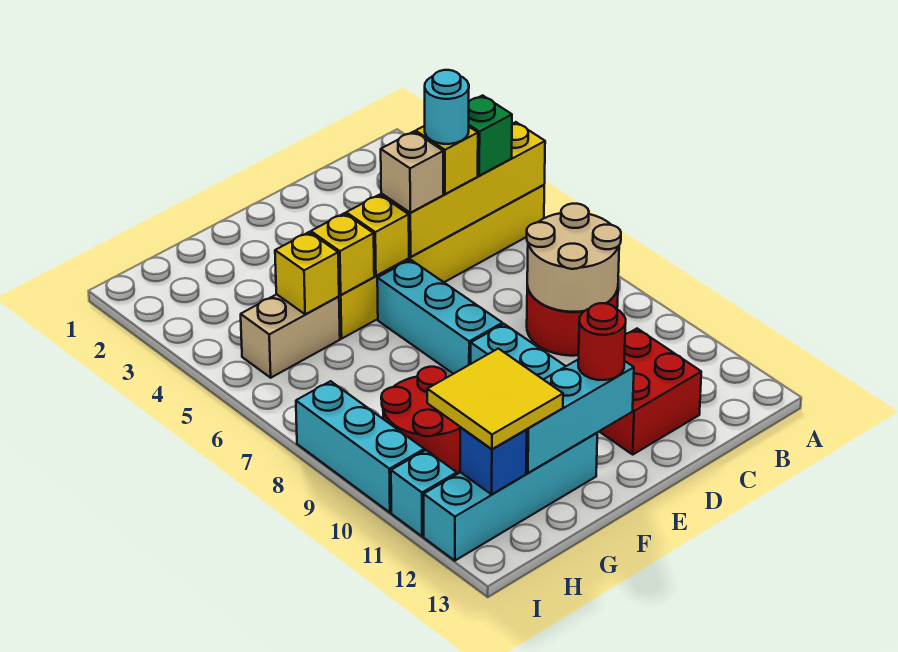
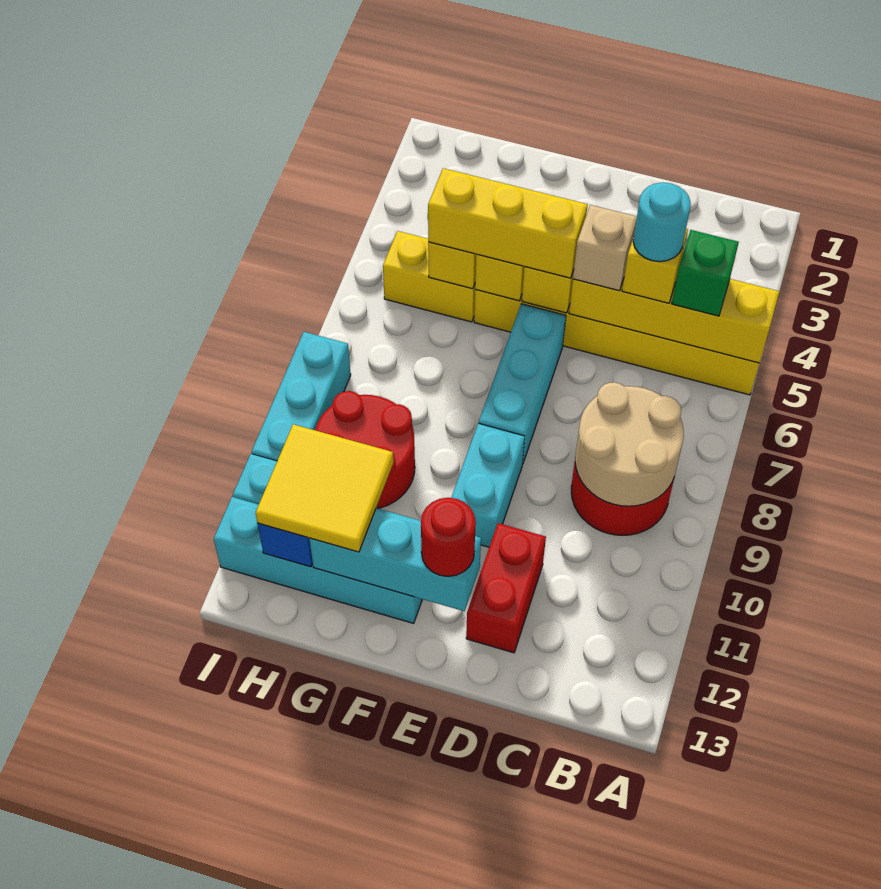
red 2x2 brick [599,329,701,454] -> red 1x2 brick [466,523,546,653]
none -> yellow 1x3 brick [428,168,588,278]
tan 1x2 brick [241,294,340,378] -> yellow 1x2 brick [383,231,475,322]

